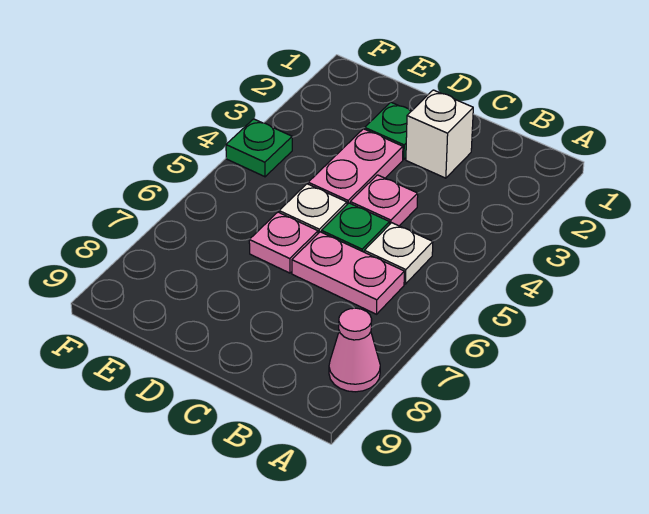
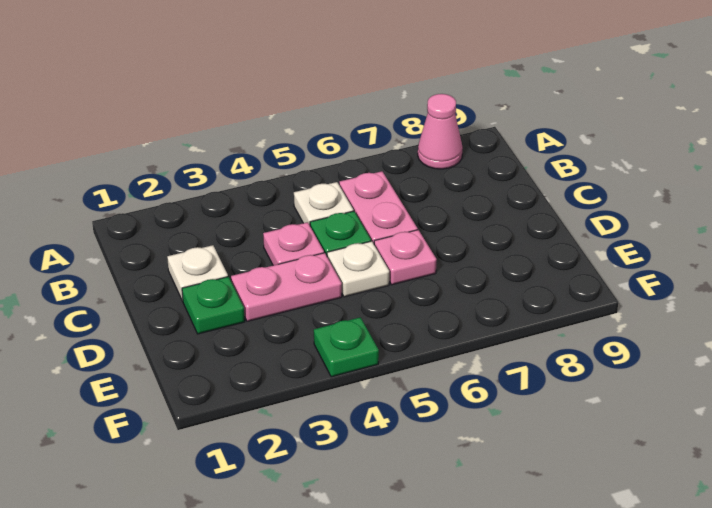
white 1x1 brick [406,90,473,178] -> white 1x1 plate [167,245,228,301]

